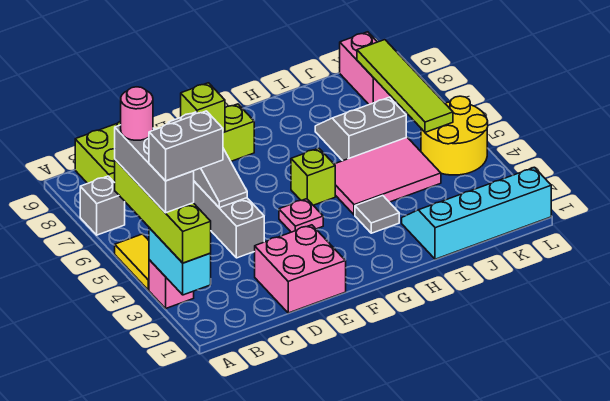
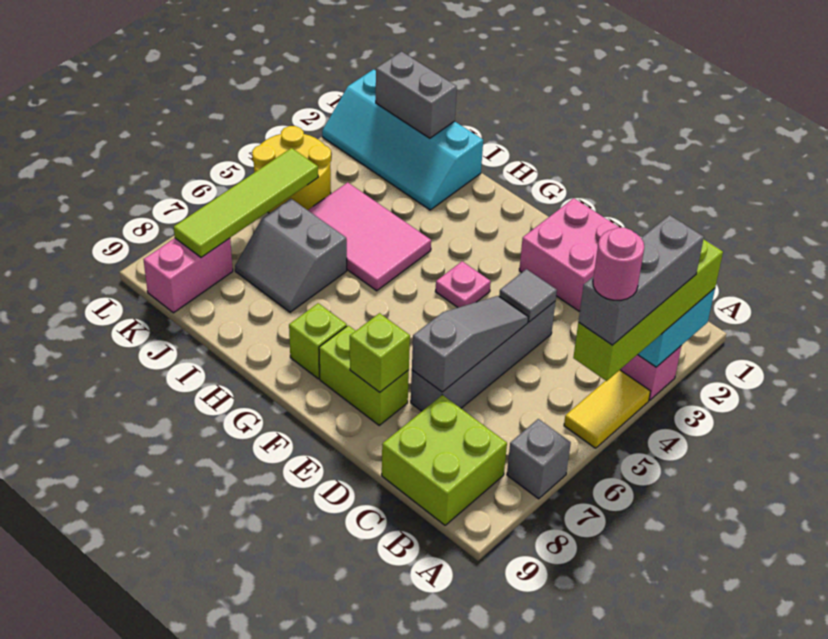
grey 1x2 brick [149,111,223,181] -> grey 1x2 brick moved to [376,52,457,138]
lime 1x1 brick [291,148,335,205] -> lime 1x1 brick moved to [289,303,347,379]
grey 1x1 tile [355,196,399,233] -> grey 1x1 tile moved to [499,269,557,322]

